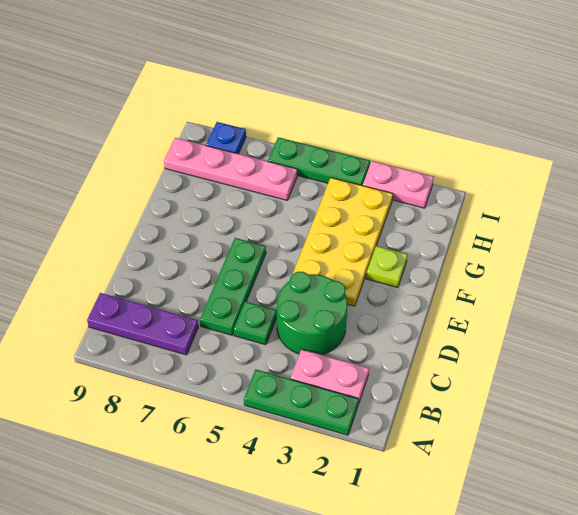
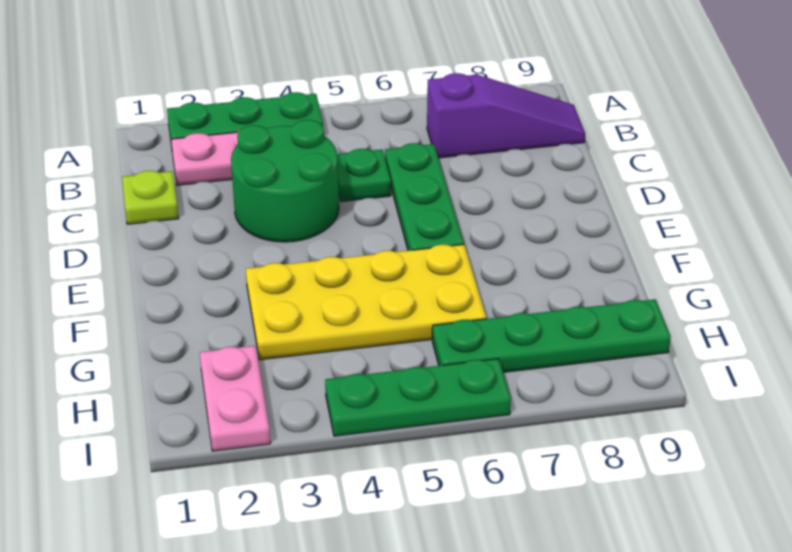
purple 1x3 plate [87,293,198,355] -> purple 1x3 slope [427,73,585,158]
yellow 2x4 plate [293,178,393,306] -> yellow 2x4 plate turned to [246,244,486,360]
lime 1x1 plate [366,246,408,288] -> lime 1x1 plate moved to [122,171,178,224]
pink 1x4 plate [164,138,297,200] -> green 1x4 plate [432,299,671,372]
pink 1x2 plate [363,161,434,208] -> pink 1x2 plate turned to [200,346,270,451]
blue 1x1 plate [206,122,246,154] -> none

